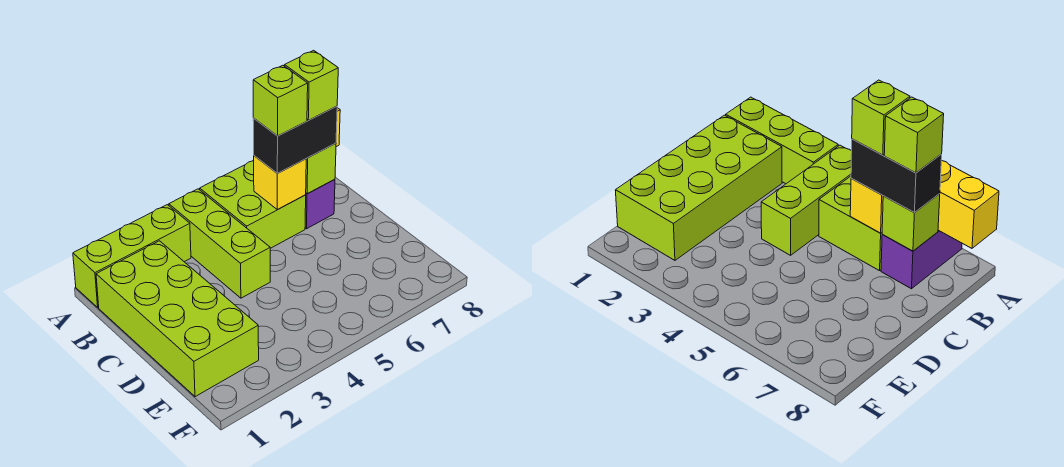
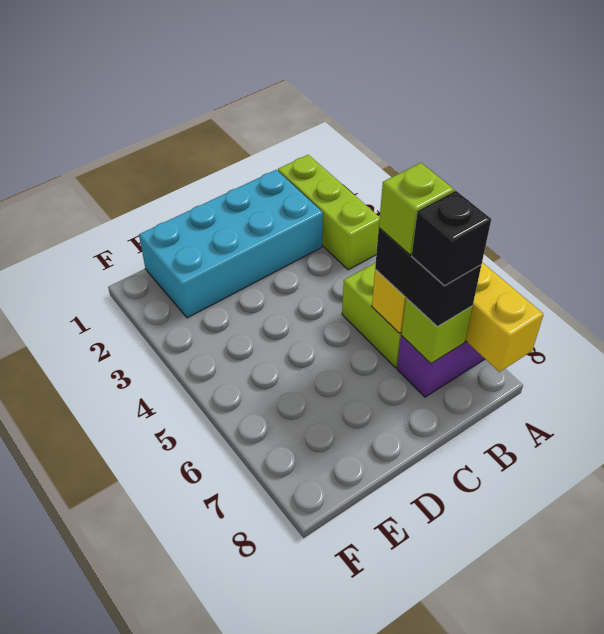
lime 1x3 brick [169,189,270,298] -> none
lime 2x4 brick [96,241,259,397] -> cyan 2x4 brick [139,170,323,318]
lime 1x1 brick [285,50,338,120] -> black 1x1 brick [412,191,491,285]

